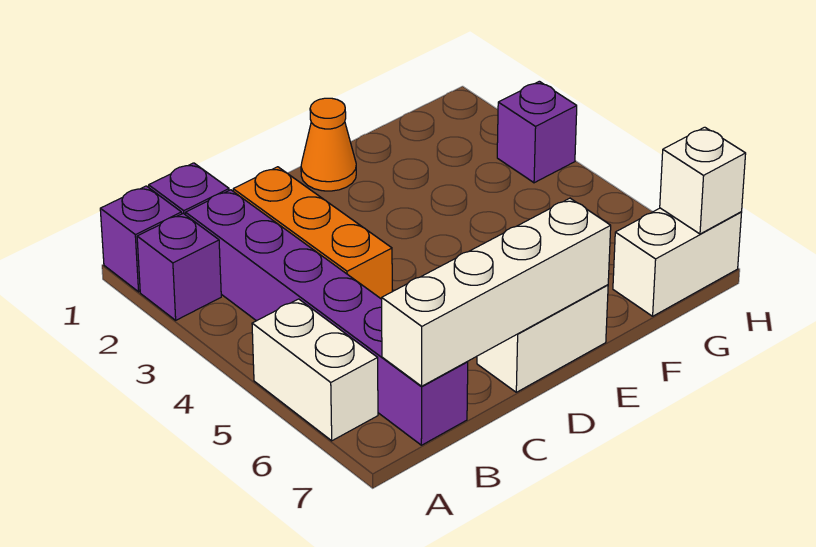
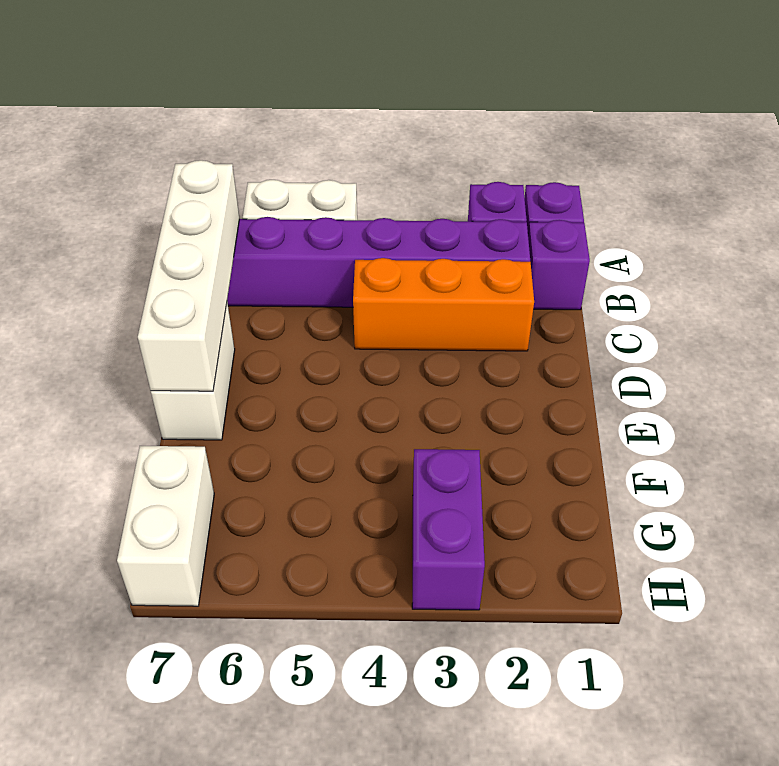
orange 1x1 cone [301,98,356,191] -> none
purple 1x1 brick [497,81,577,183] -> purple 1x2 brick [412,449,485,610]
white 1x1 brick [660,127,746,234] -> none

